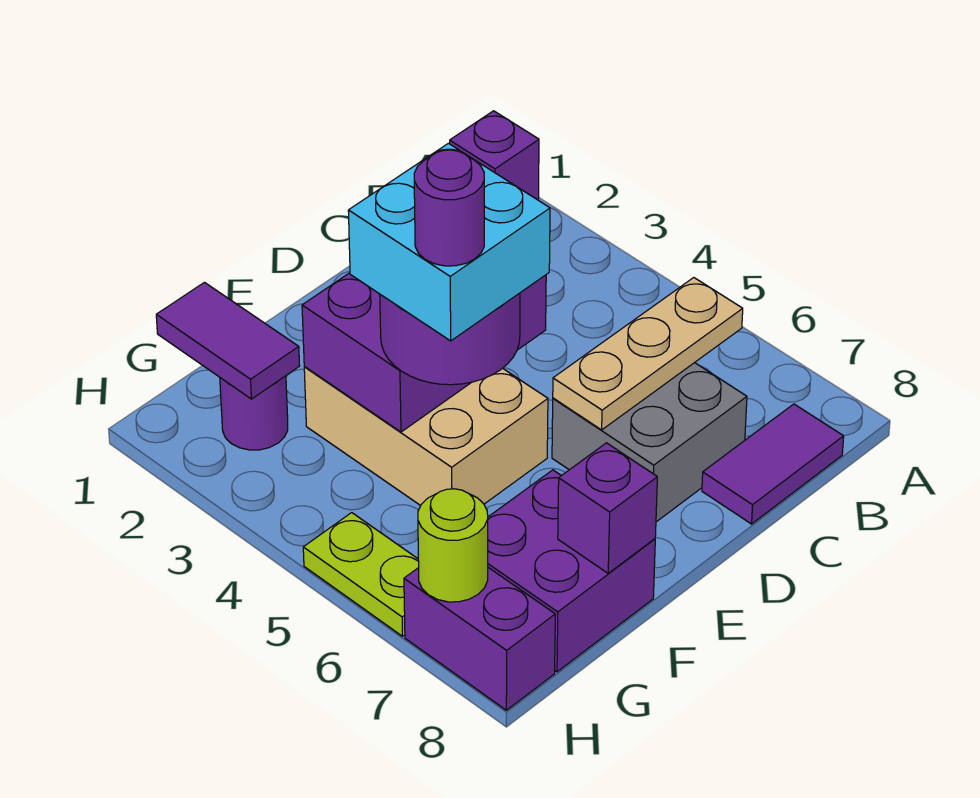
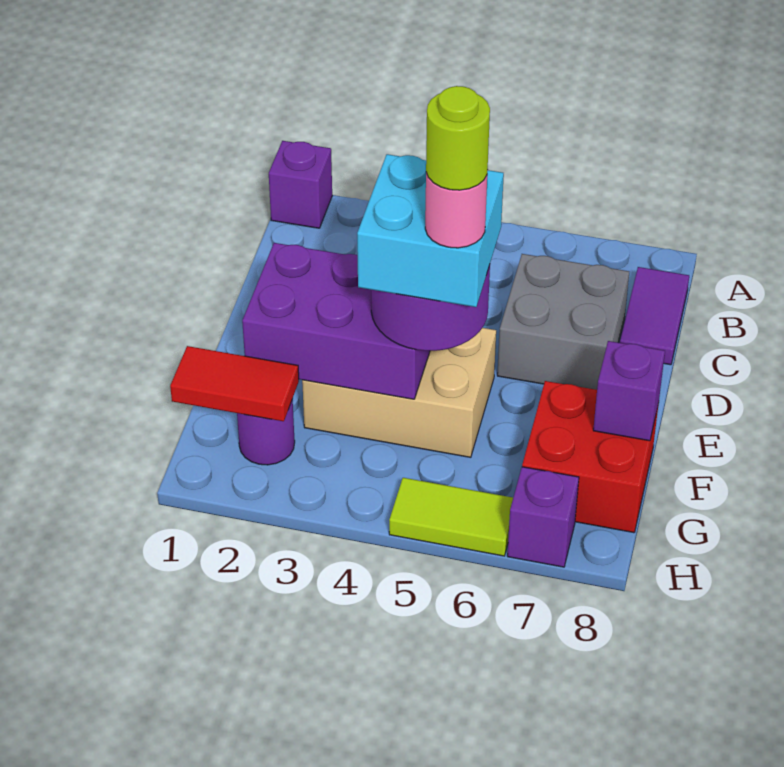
tan 1x3 plate [553,278,743,430] -> none
purple 2x3 brick [302,273,546,432] -> purple 2x3 brick turned to [242,243,430,399]
purple 1x1 round brick [414,150,484,266] -> pink 1x1 round brick [425,170,488,248]
purple 2x2 brick [488,470,655,672] -> red 2x2 brick [522,381,659,533]
purple 1x2 tile [156,283,300,399] -> red 1x2 tile [170,346,299,421]
lime 1x2 plate [303,513,419,636] -> lime 1x2 tile [389,478,513,556]
purple 1x2 brick [404,568,555,710] -> purple 1x1 brick [507,467,579,567]
lime 1x1 round brick [418,489,488,602] -> lime 1x1 round brick moved to [426,86,490,190]

